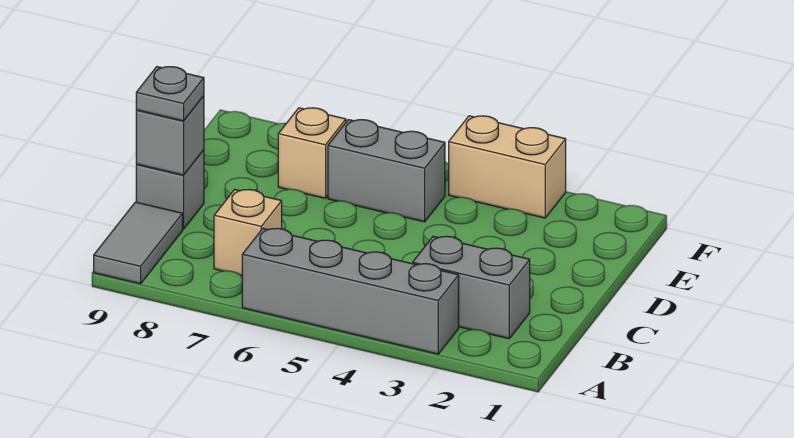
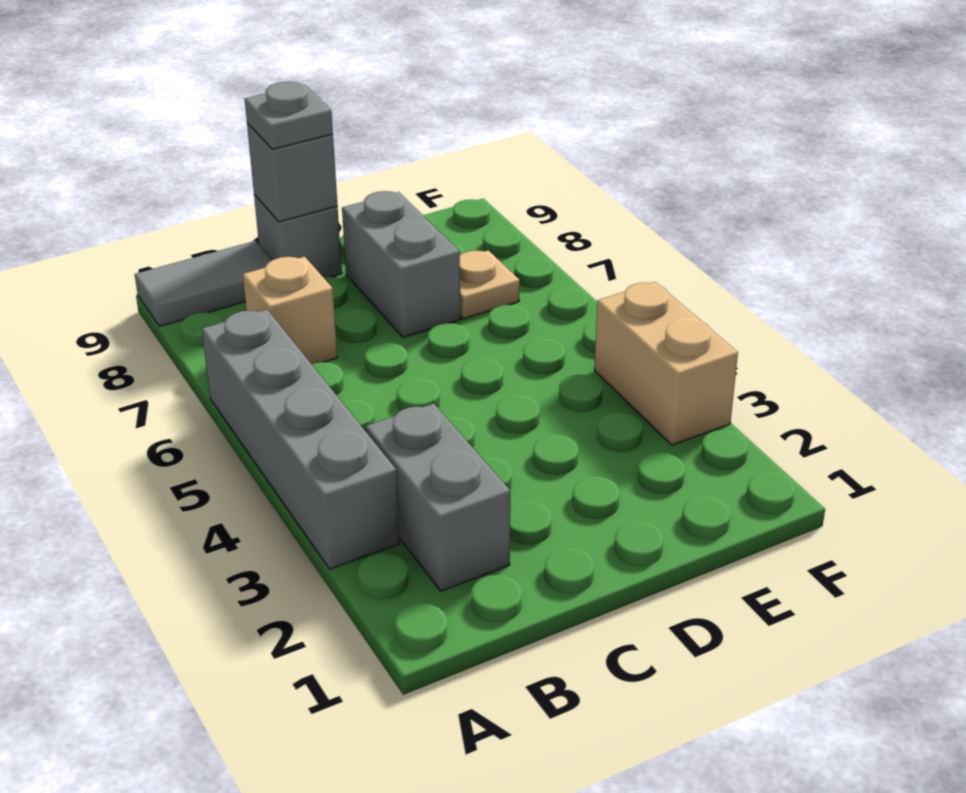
grey 1x2 brick [328,120,445,222] -> grey 1x2 brick moved to [342,191,461,338]
tan 1x1 brick [278,108,346,198] -> tan 1x1 plate [460,251,520,319]

